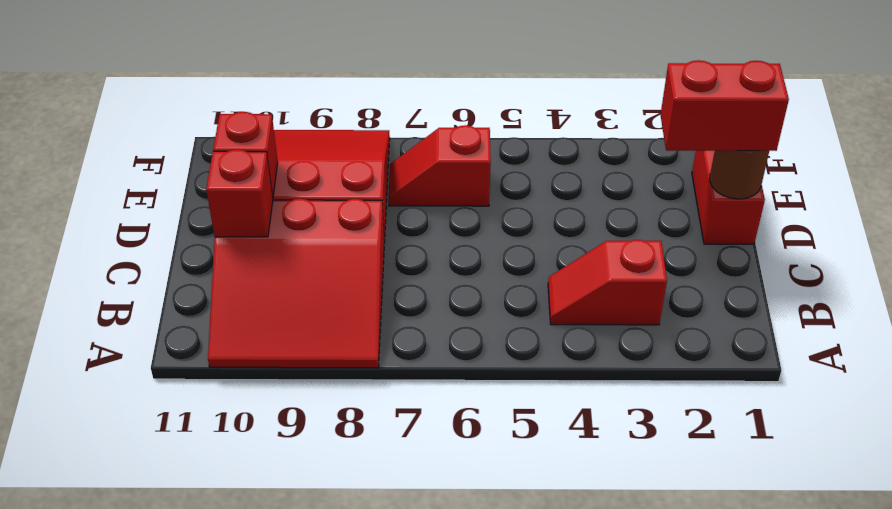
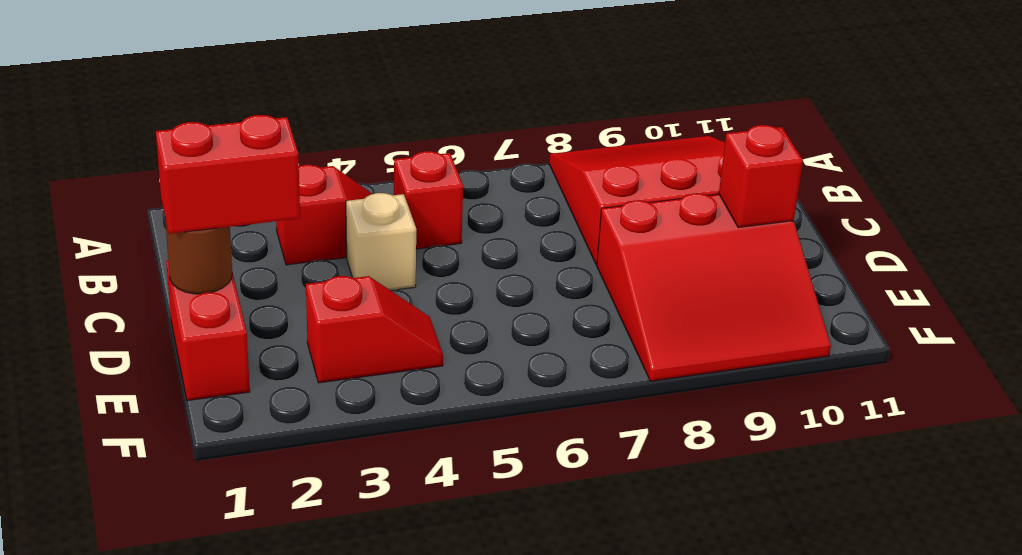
none -> tan 1x1 brick [346,193,416,290]
red 1x1 brick [206,149,273,237] -> red 1x1 brick moved to [394,151,463,249]
red 1x2 slope [388,125,491,206] -> red 1x2 slope moved to [306,276,443,383]

